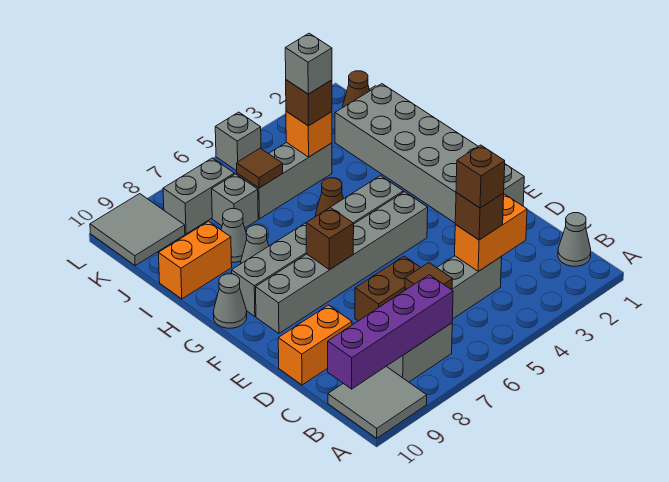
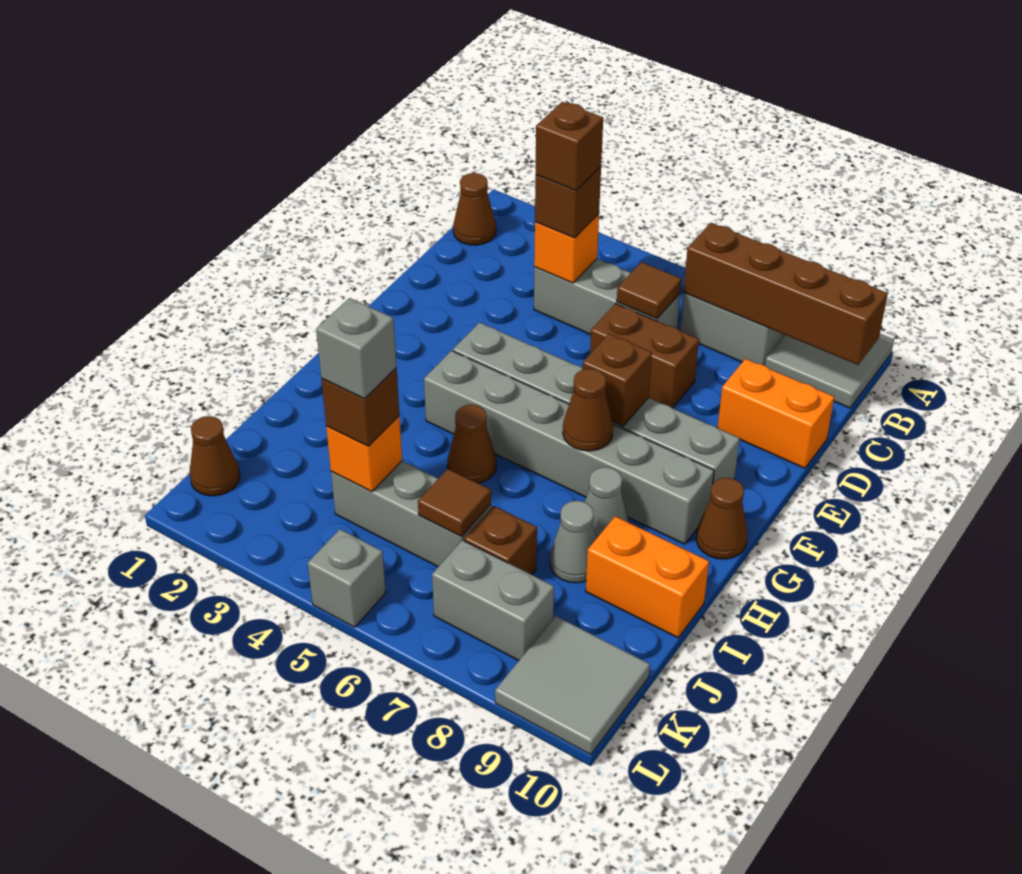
grey 1x1 cone [558,213,591,266] -> brown 1x1 cone [453,173,496,245]
purple 1x4 brick [328,275,453,389] -> brown 1x4 brick [684,223,888,365]
orange 1x2 brick [455,194,527,271] -> orange 1x1 brick [534,214,599,283]
grey 2x6 brick [335,84,524,223] -> none
none -> brown 1x1 cone [563,369,613,451]
grey 1x1 cone [213,274,247,328] -> brown 1x1 cone [696,478,748,559]
grey 1x1 brick [212,174,258,228] -> brown 1x1 brick [464,506,537,575]

